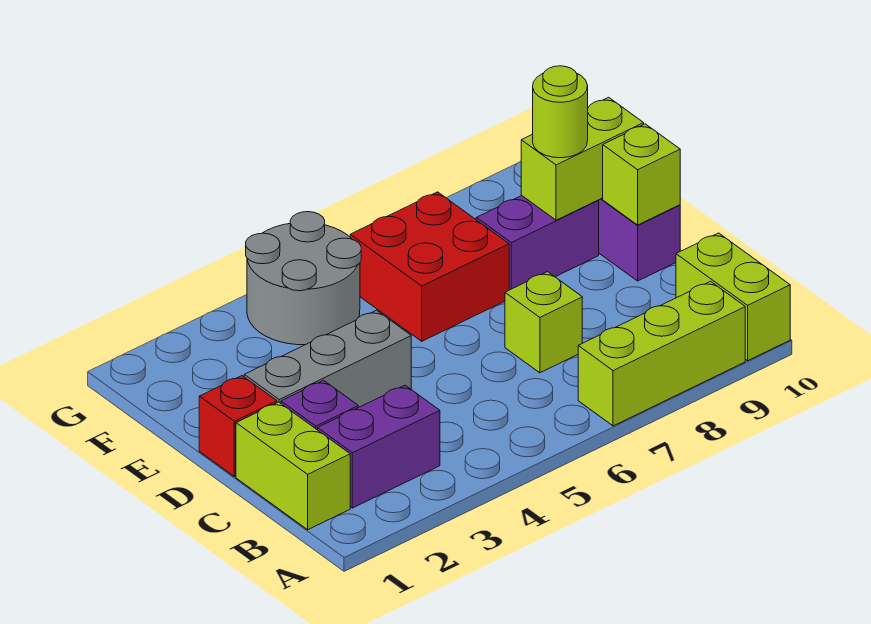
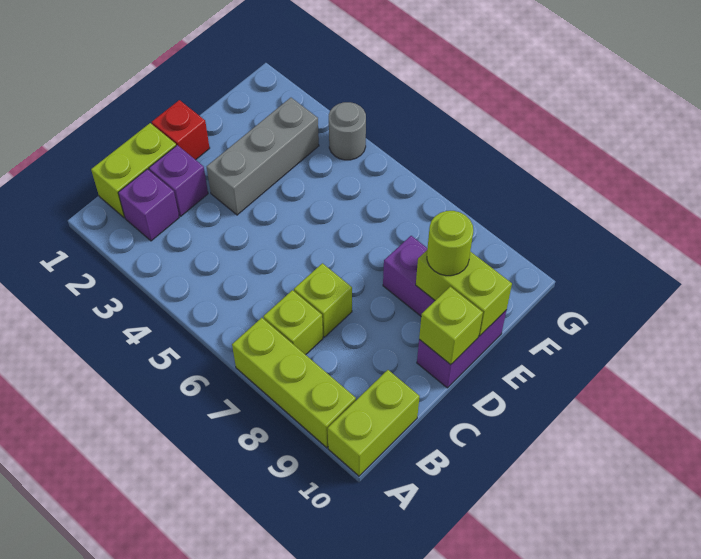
purple 1x2 brick [318,385,440,508] -> purple 1x1 brick [118,169,179,241]
none -> lime 1x1 brick [263,290,323,355]
grey 1x3 brick [244,310,411,408] -> grey 1x3 brick turned to [207,98,319,215]
red 2x2 brick [350,192,509,341] -> none
grey 2x2 round brick [246,212,361,345] -> grey 1x1 round brick [329,102,366,160]

